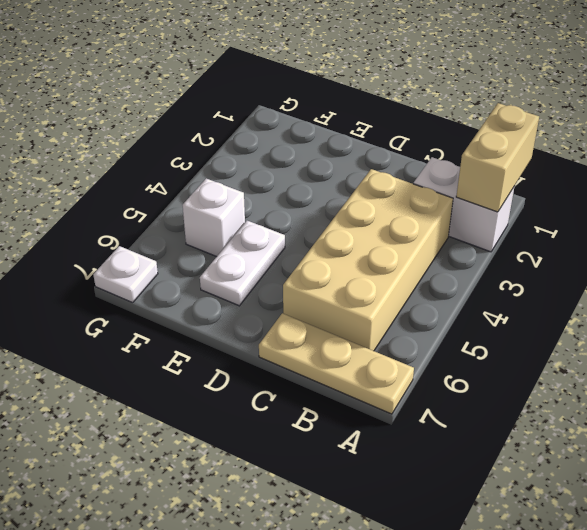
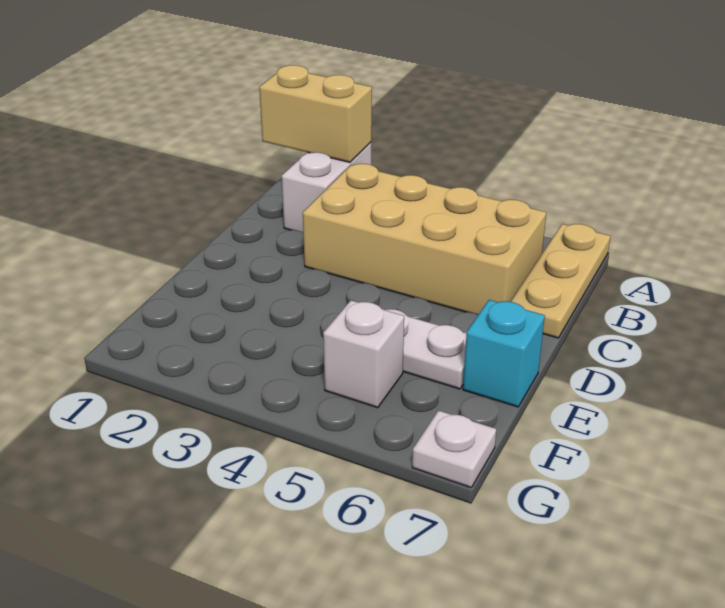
none -> cyan 1x1 brick [463,300,545,407]

